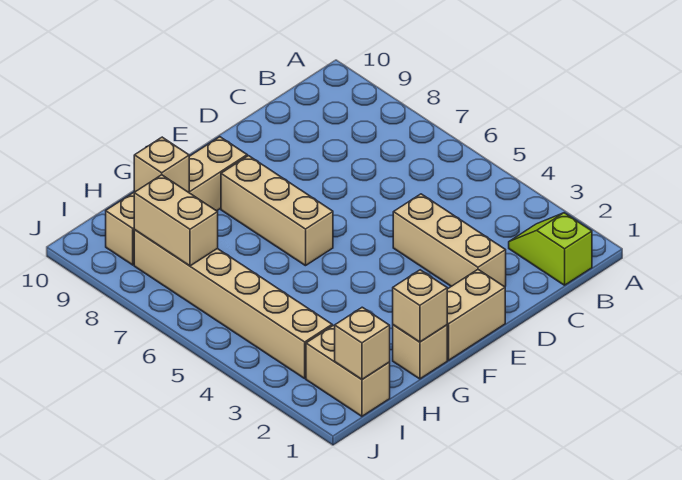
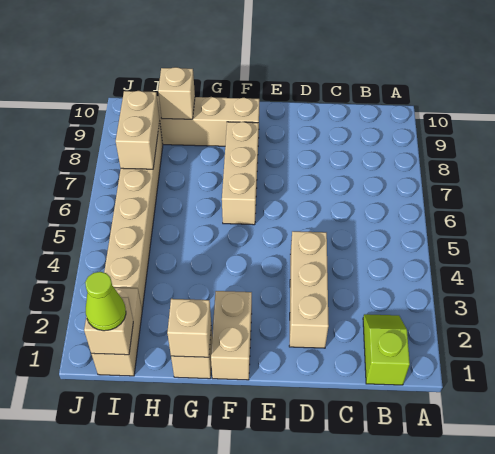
tan 1x2 brick [447,270,505,360] -> tan 1x2 brick turned to [211,291,252,380]
none -> lime 1x1 cone [85,272,126,331]

